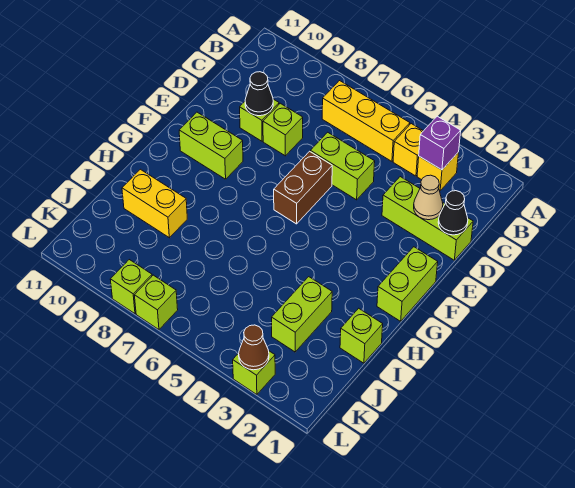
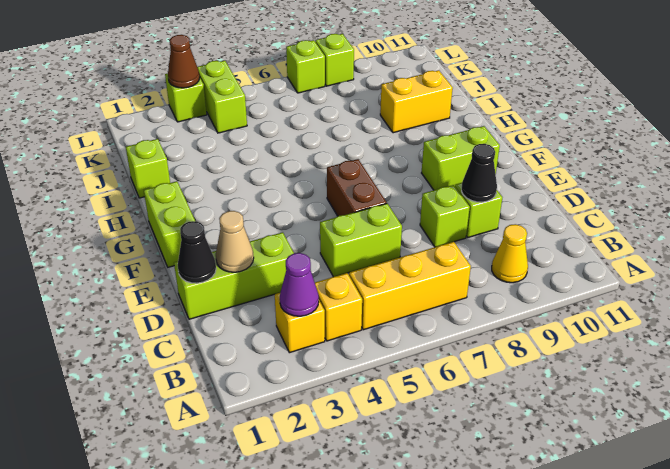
purple 1x1 brick [419,116,461,170] -> purple 1x1 cone [280,253,319,316]
none -> yellow 1x1 cone [492,224,528,283]
lime 1x2 brick [272,277,332,352] -> lime 1x2 brick moved to [197,61,247,133]

